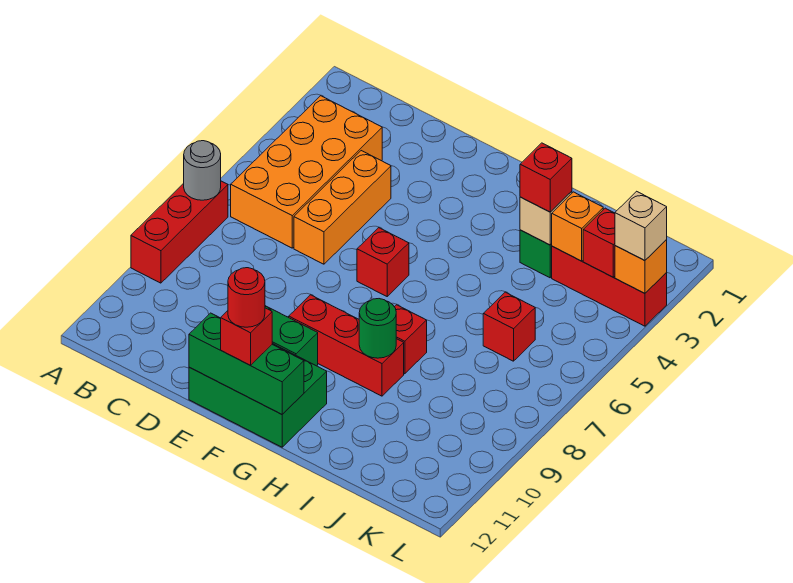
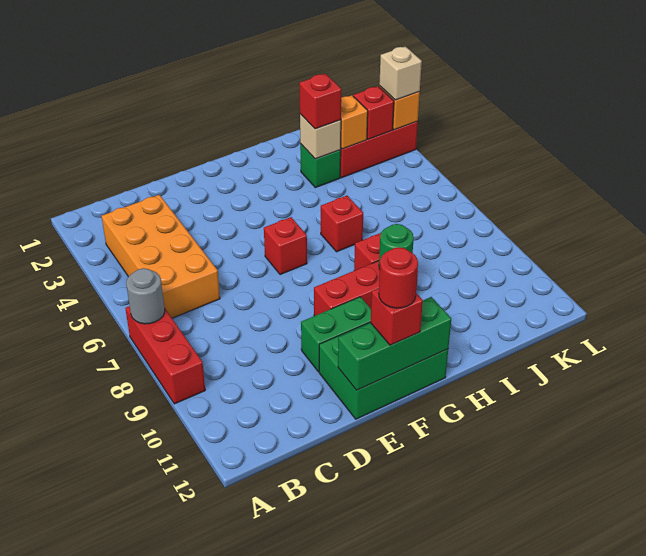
orange 1x3 brick [294,151,391,264] -> none
red 1x1 brick [483,292,535,361] -> red 1x1 brick moved to [321,196,363,252]

